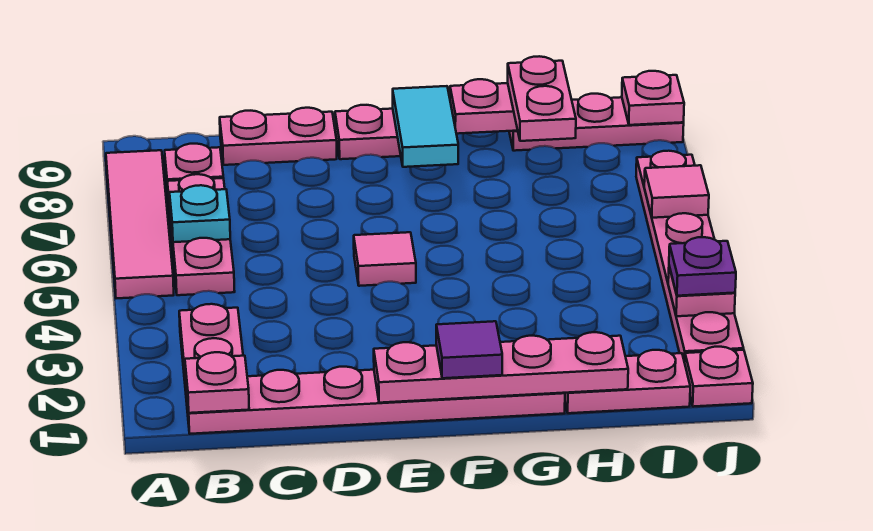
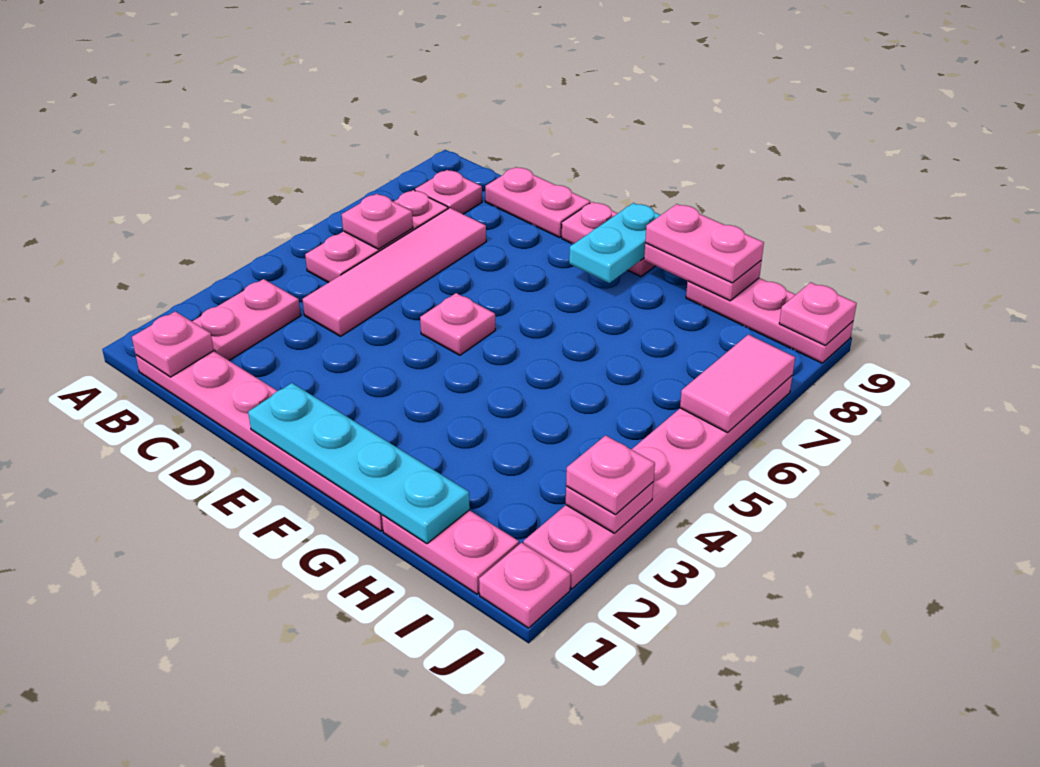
pink 1x4 tile [106,150,174,298] -> pink 1x4 tile moved to [303,208,486,336]
cyan 1x1 plate [170,185,230,242] -> pink 1x1 plate [342,194,413,249]
pink 1x4 plate [374,332,628,403] -> cyan 1x4 plate [248,383,470,544]
pink 1x1 tile [354,232,416,286] -> pink 1x1 plate [420,293,495,355]
purple 1x1 tile [436,321,502,378] -> none
cyan 1x2 tile [393,86,458,167] -> cyan 1x2 plate [569,203,660,283]
pink 1x2 plate [508,56,576,141] -> pink 1x2 plate turned to [645,204,764,283]
purple 1x1 plate [669,237,736,296] -> pink 1x1 plate [566,435,655,514]
pink 1x1 tile [644,165,709,218] -> pink 1x2 tile [680,335,795,433]

